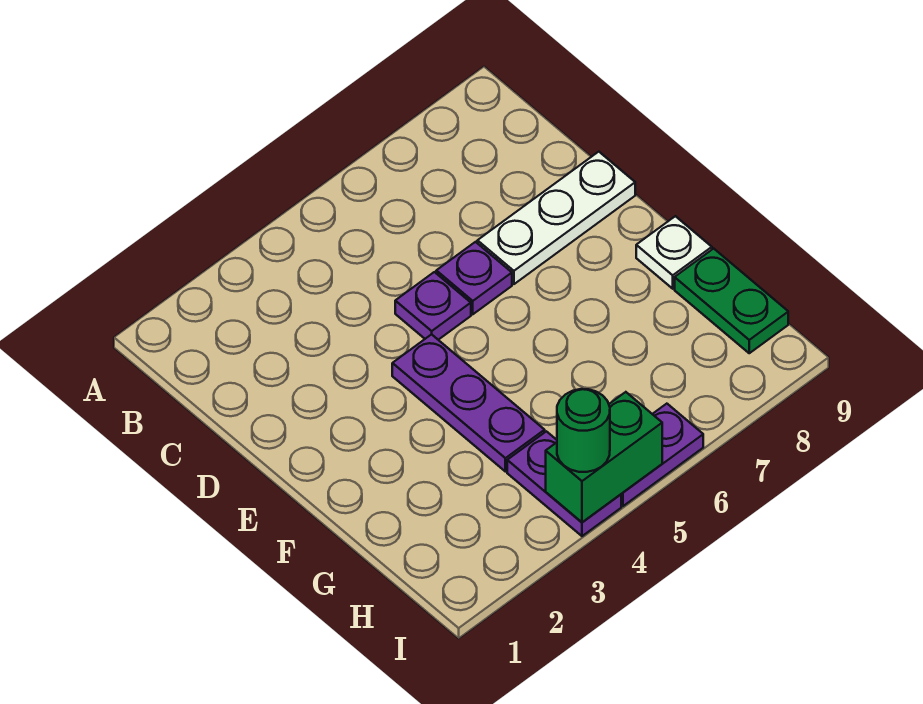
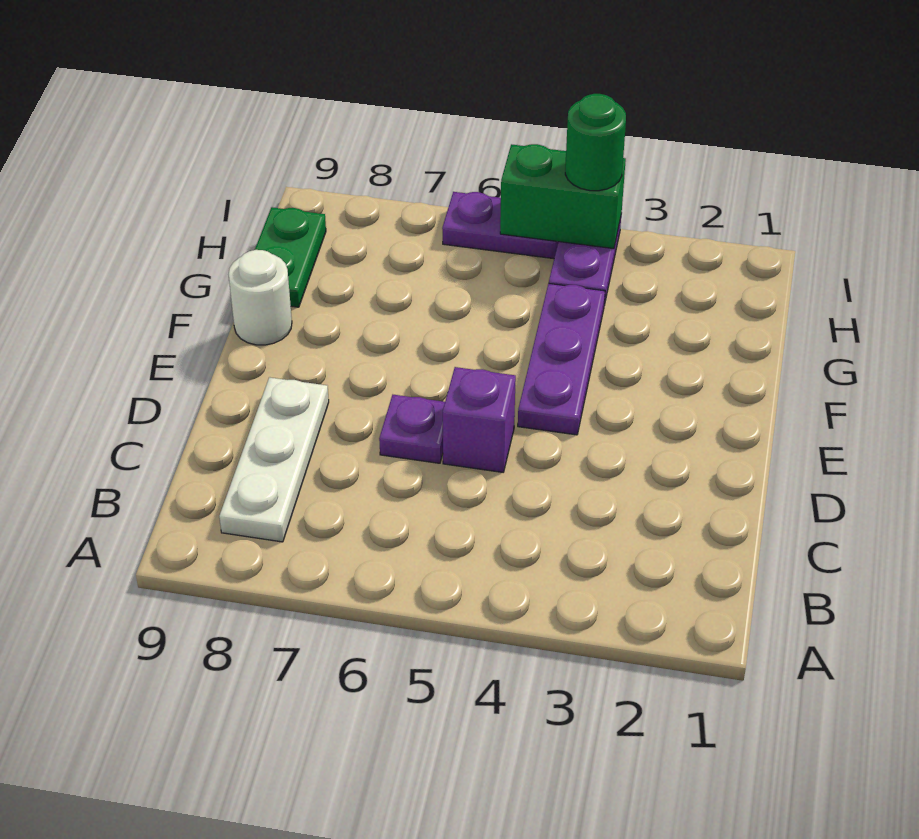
purple 1x1 plate [395,272,471,340] -> purple 1x1 brick [443,367,516,472]
white 1x3 plate [477,152,635,284] -> white 1x3 plate turned to [219,377,329,542]
white 1x1 plate [636,216,712,289] -> white 1x1 round brick [229,250,292,345]

